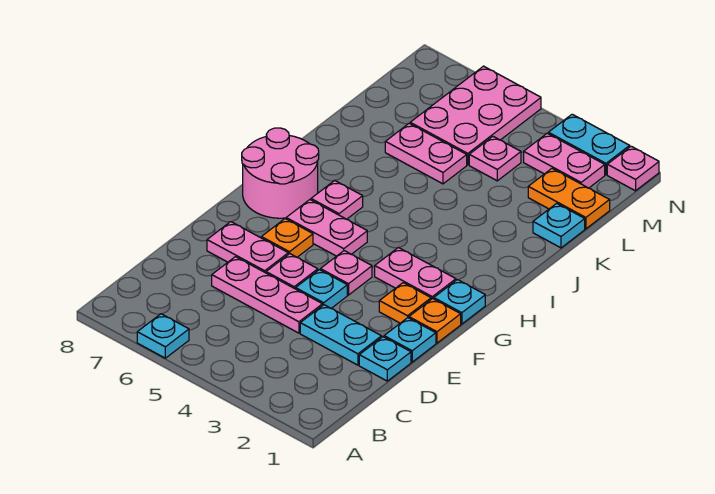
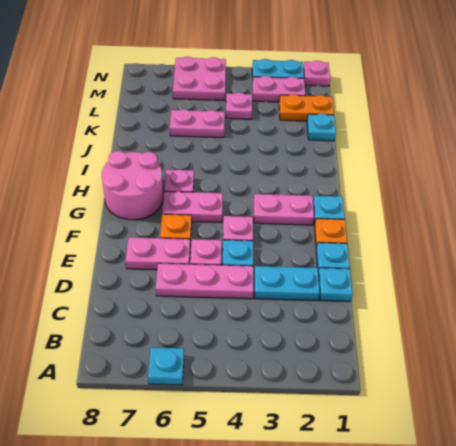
orange 1x1 plate [379,283,431,323] -> none
pink 2x3 plate [410,66,541,165] -> pink 2x2 plate [173,57,226,100]

